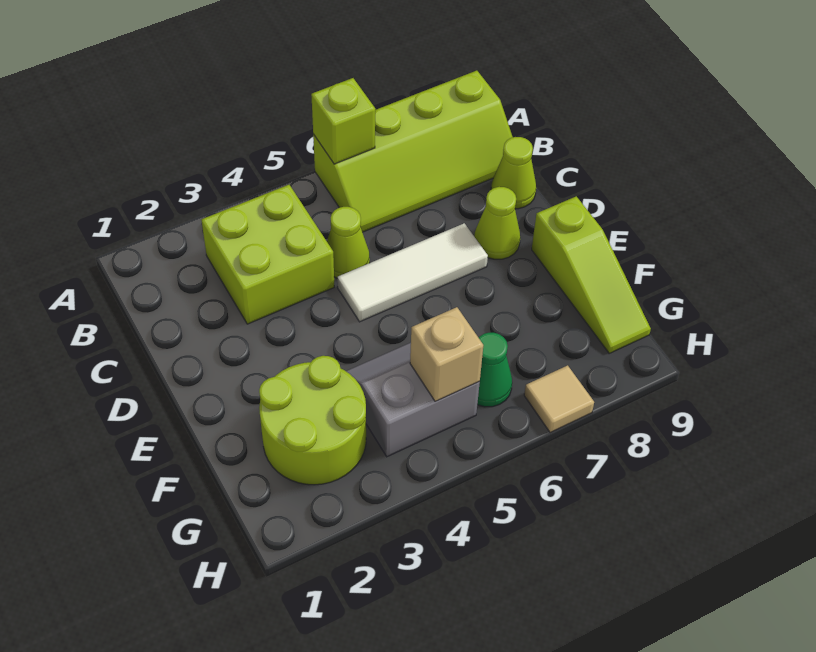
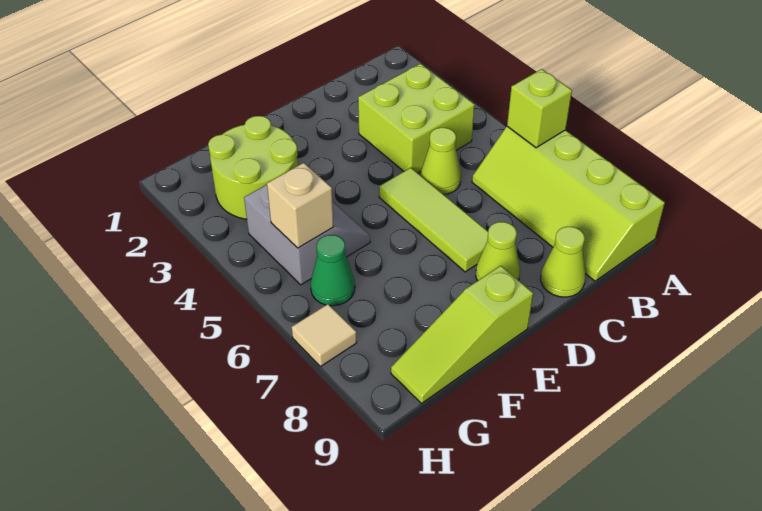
white 1x3 tile [337,223,488,322] -> lime 1x3 tile [379,168,488,272]

